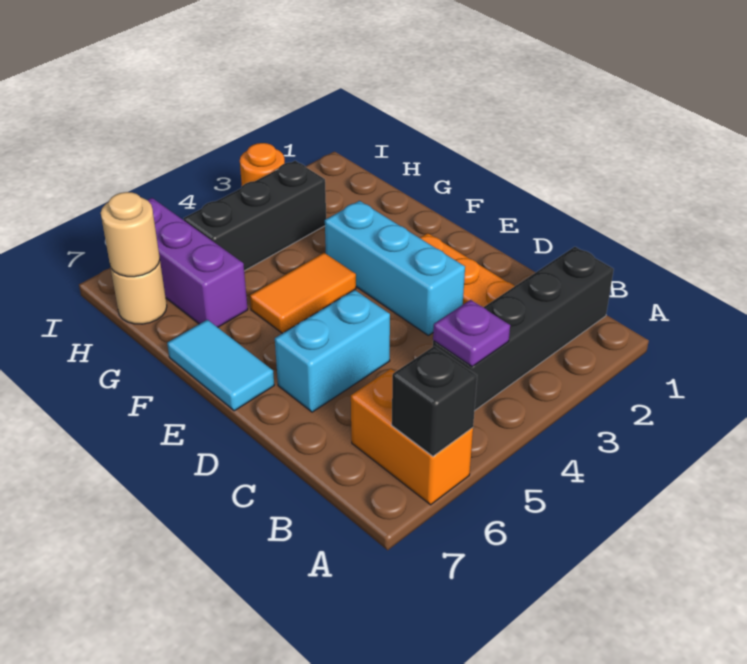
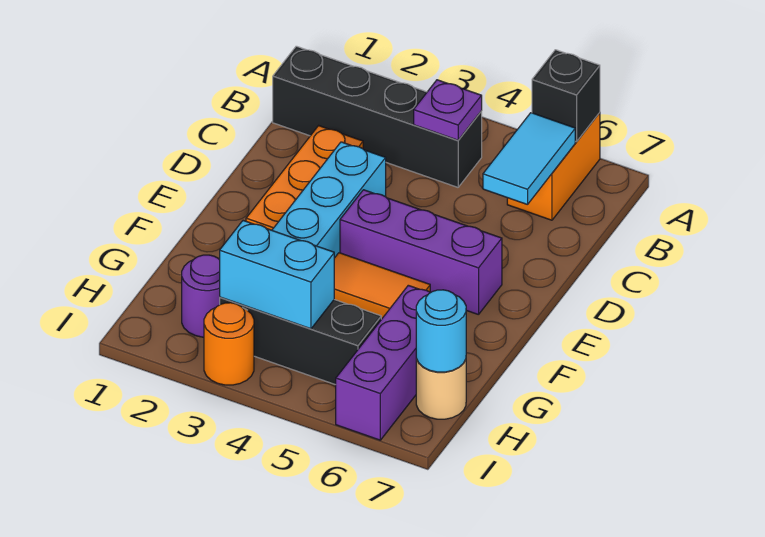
cyan 1x2 brick [275,290,390,412] -> cyan 1x2 brick moved to [220,221,334,329]
none -> purple 1x3 brick [340,190,502,315]
cyan 1x2 tile [167,320,274,411] -> cyan 1x2 tile moved to [483,113,575,205]
none -> purple 1x1 round brick [182,255,220,337]
tan 1x1 round brick [101,192,160,277] -> cyan 1x1 round brick [416,290,466,372]

